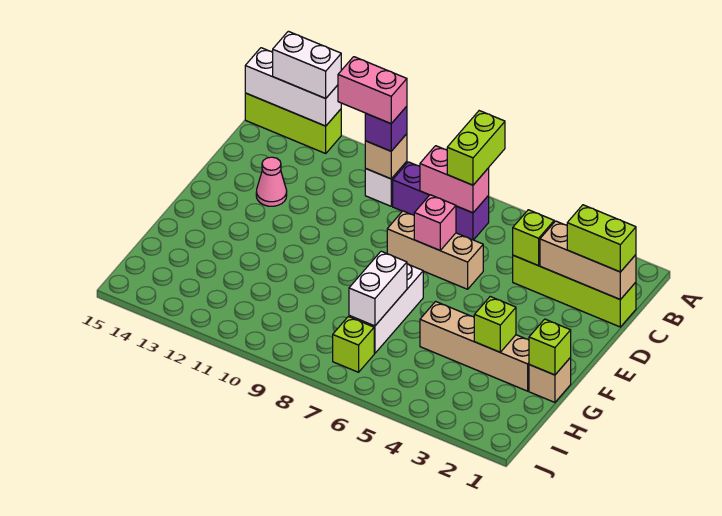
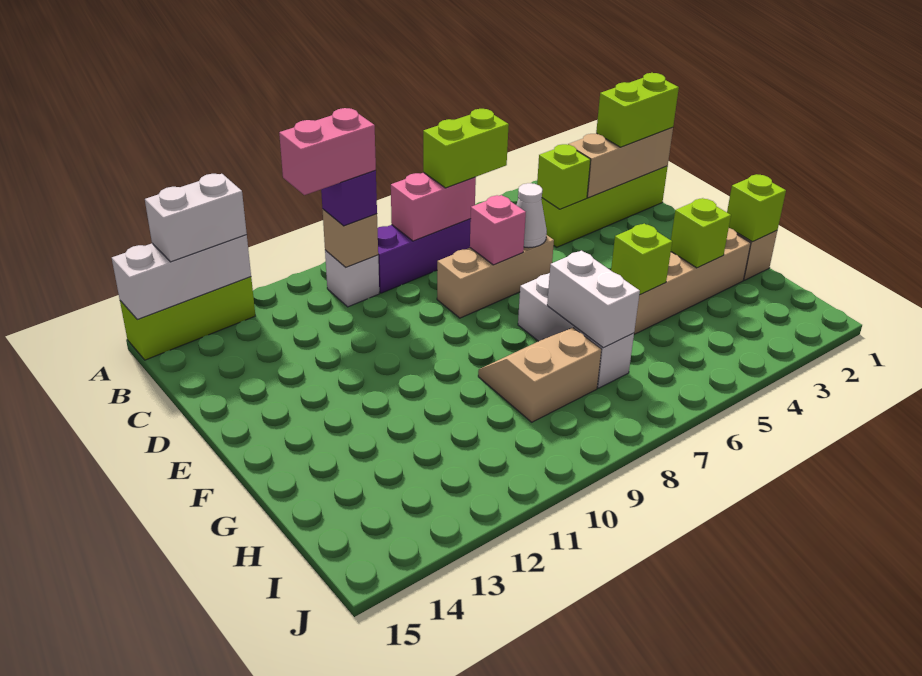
lime 1x2 brick [447,111,505,185] -> lime 1x2 brick turned to [423,109,509,188]
none -> white 1x1 cone [517,183,547,248]
pink 1x1 cone [256,157,287,206] -> none
none -> tan 2x2 slope [478,328,602,422]
lime 1x1 brick [333,317,374,372] -> lime 1x1 brick moved to [611,224,672,295]

